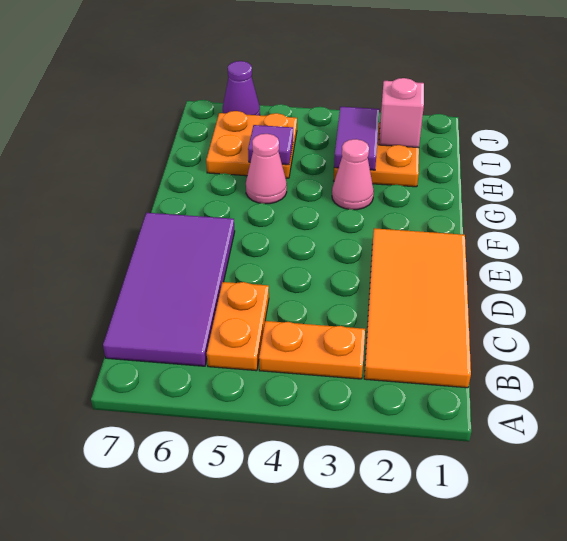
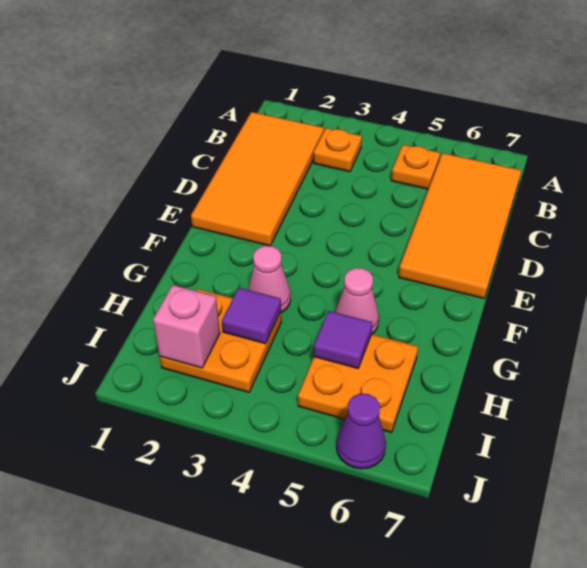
orange 1x2 plate [259,321,365,379] -> orange 1x1 plate [314,128,362,172]
orange 1x2 plate [207,282,269,371] -> orange 1x1 plate [391,145,440,189]
purple 2x4 tile [103,213,235,366] -> orange 2x4 tile [399,153,521,299]
purple 1x2 tile [334,107,379,170] -> purple 1x1 tile [222,288,281,344]

